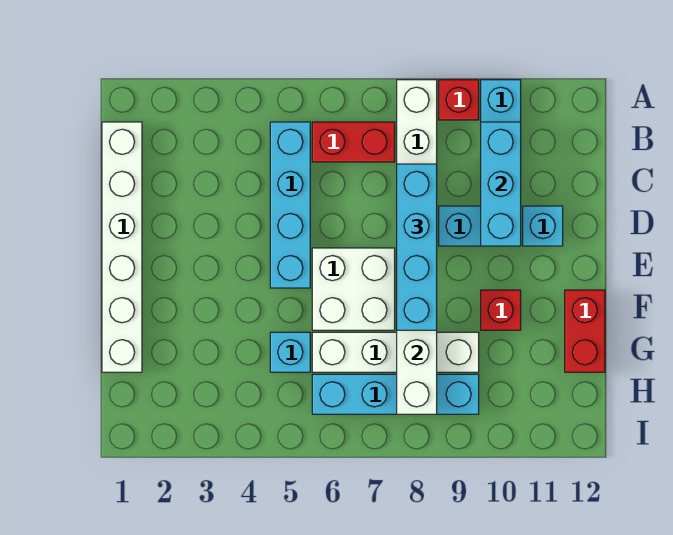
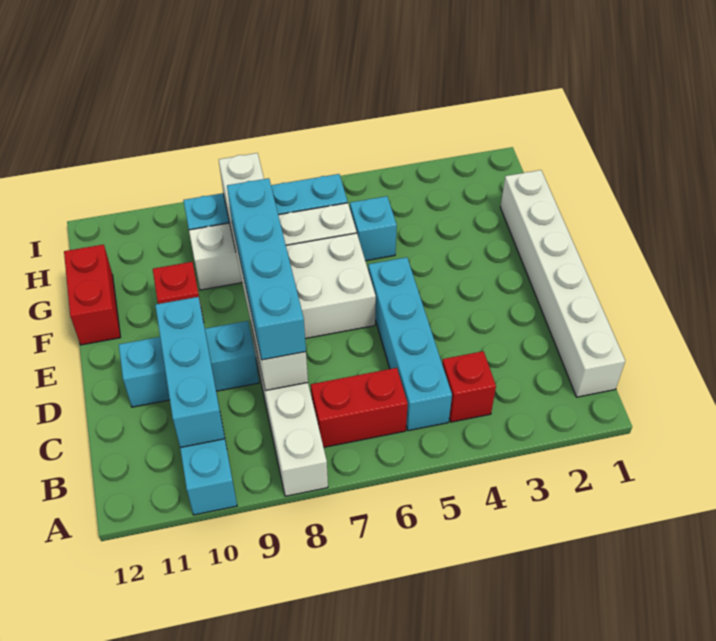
red 1x1 brick [439,80,479,120] -> red 1x1 brick moved to [442,351,496,422]

